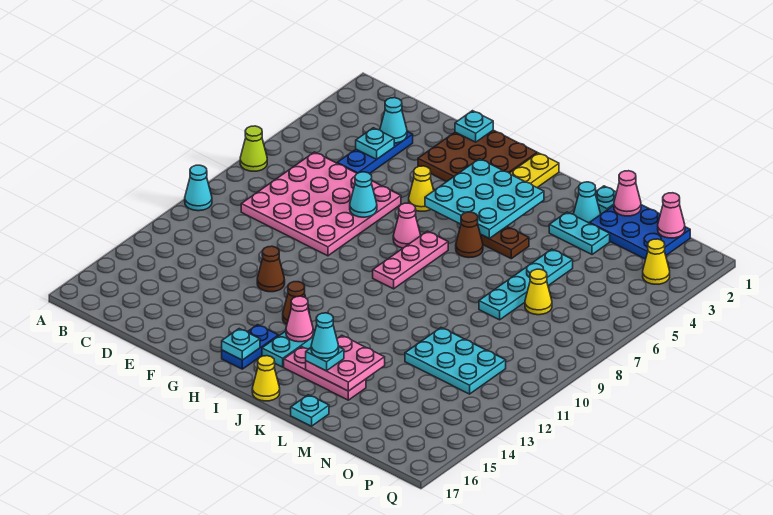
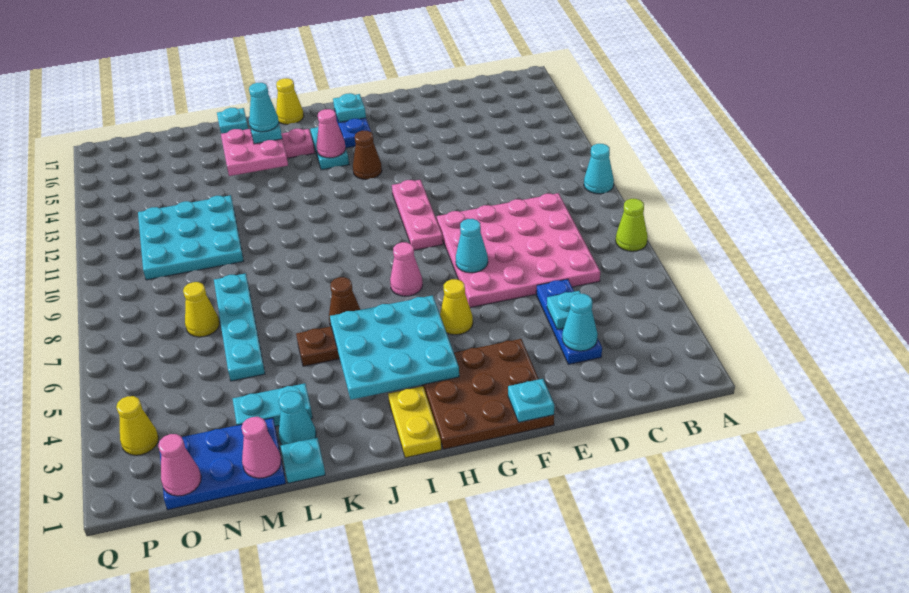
brown 1x1 cone [257,246,285,292] -> none
pink 1x3 plate [373,231,448,289] -> pink 1x3 plate moved to [392,180,443,250]
cyan 2x3 plate [405,328,506,394] -> cyan 3x3 plate [138,195,244,280]

